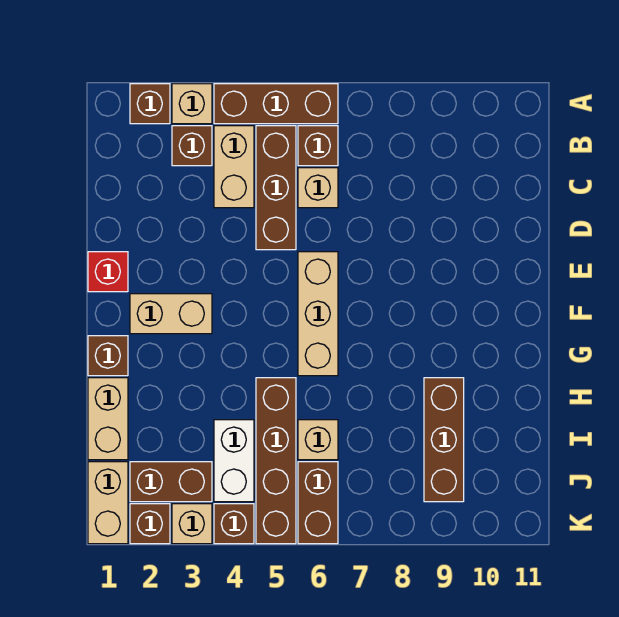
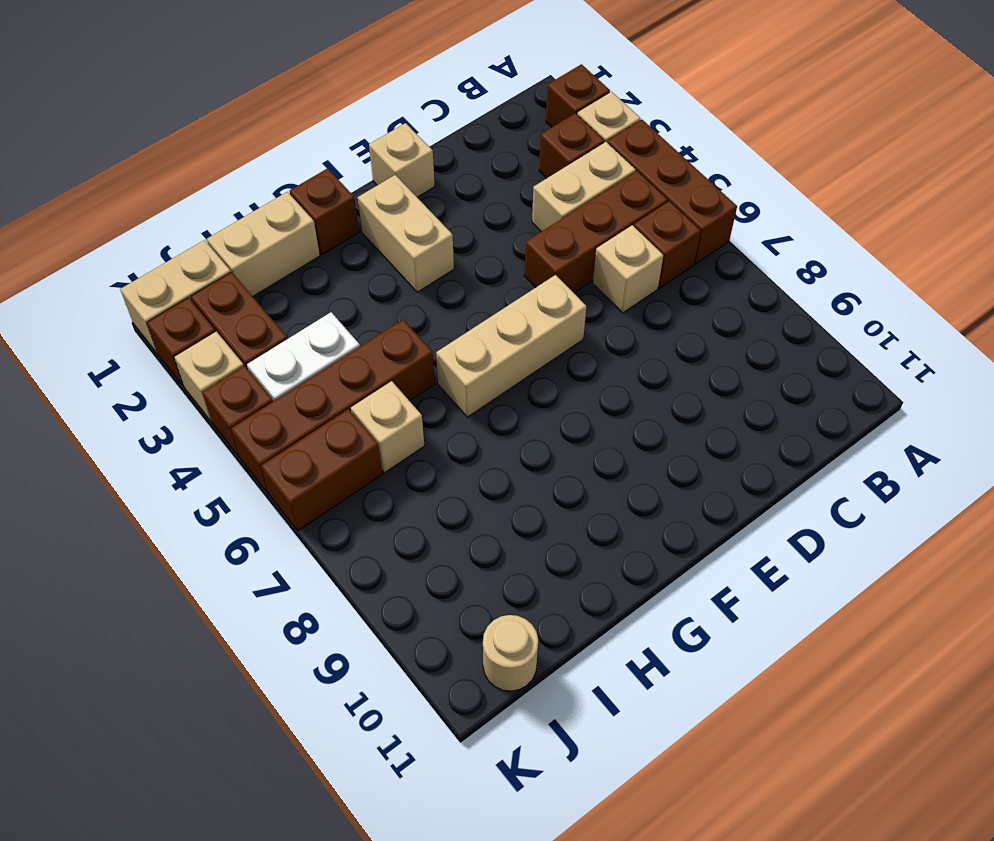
red 1x1 brick [88,252,128,292] -> tan 1x1 brick [369,123,435,197]
brown 1x3 brick [424,378,464,502] -> none
none -> tan 1x1 round brick [483,615,538,691]

